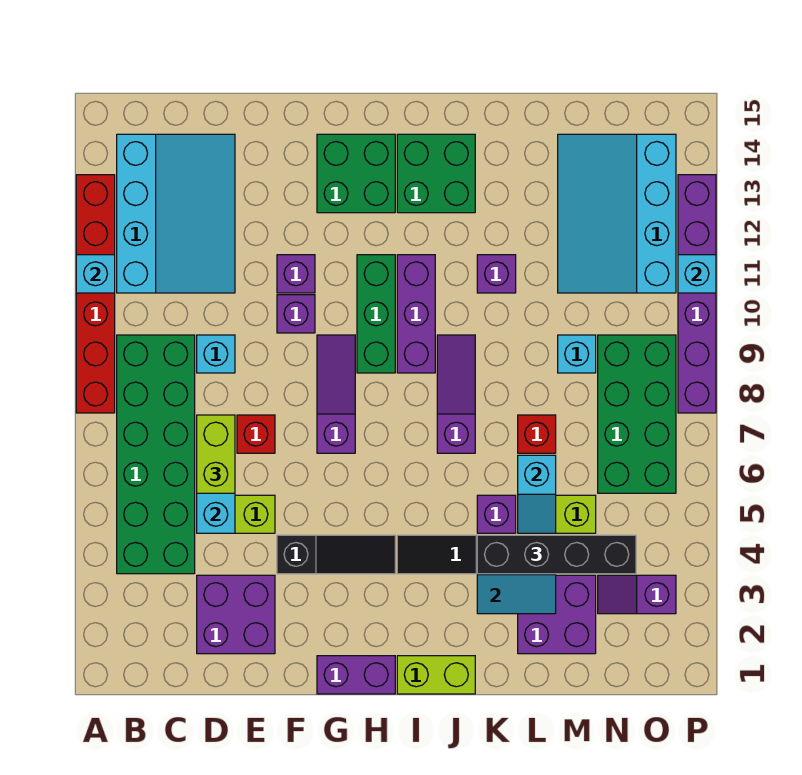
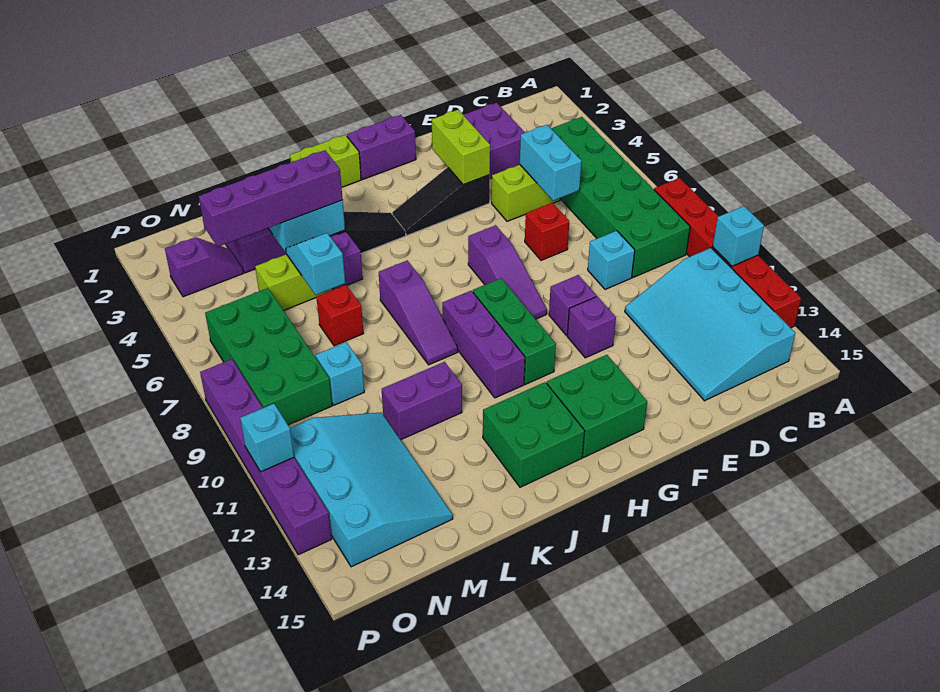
lime 1x2 brick [197,415,235,493] -> lime 1x2 brick moved to [432,110,490,185]
black 1x4 brick [477,535,636,574] -> purple 1x4 brick [199,150,343,247]
purple 1x1 brick [477,255,516,293] -> purple 1x2 brick [382,362,462,440]

